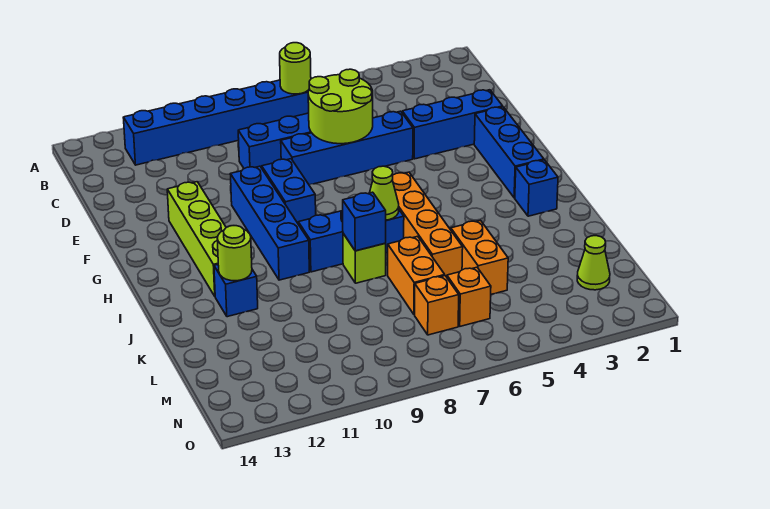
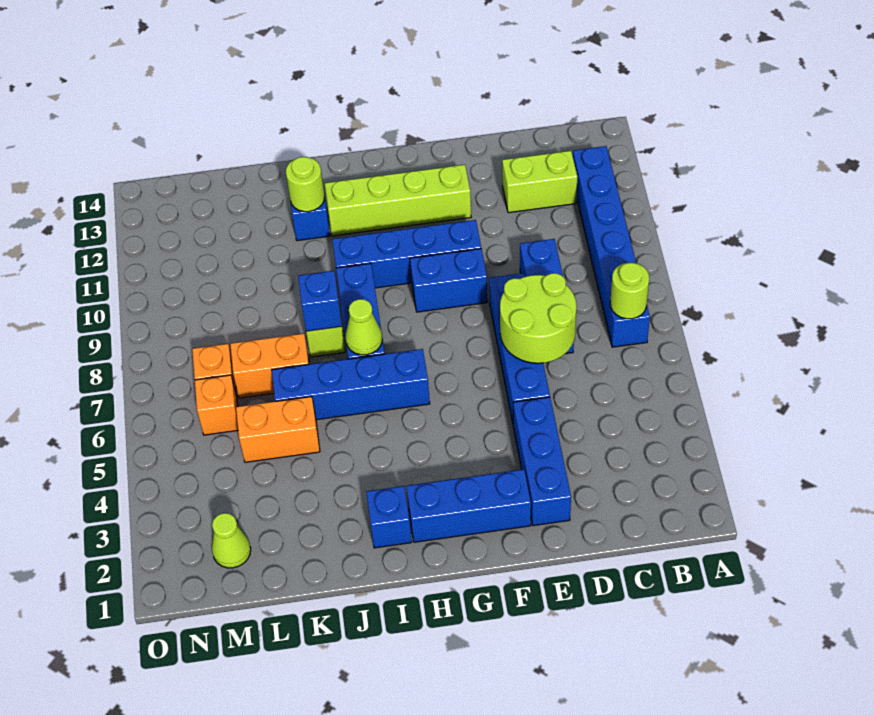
none -> lime 1x2 brick [502,151,577,213]
orange 1x4 brick [393,172,463,277] -> blue 1x4 brick [272,349,430,420]

